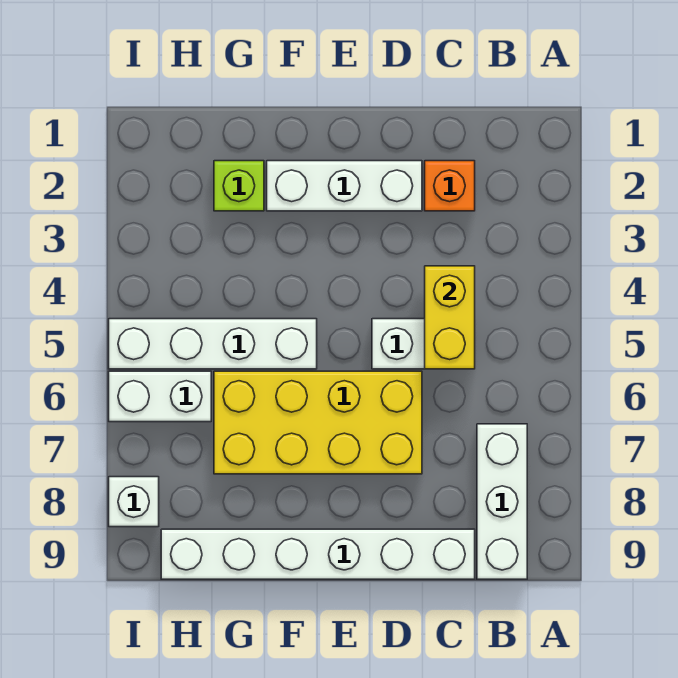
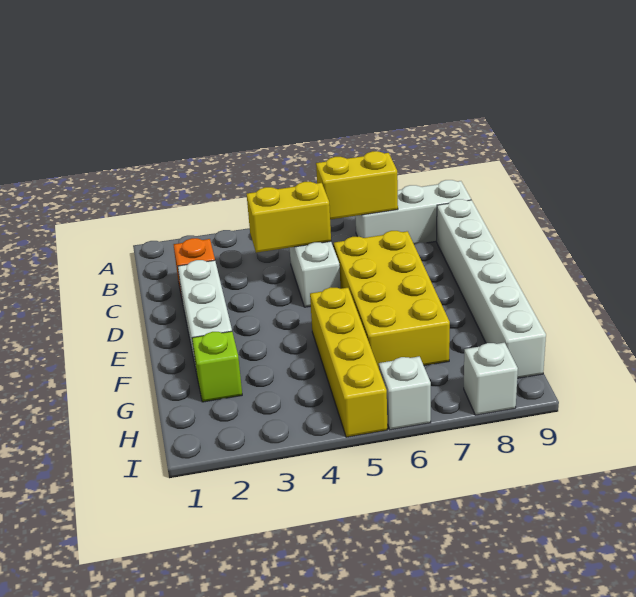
none -> yellow 1x2 brick [316,151,398,220]
white 1x4 brick [109,319,317,369] -> yellow 1x4 brick [310,287,387,437]
white 1x2 brick [109,371,211,422] -> white 1x1 brick [379,356,431,430]

